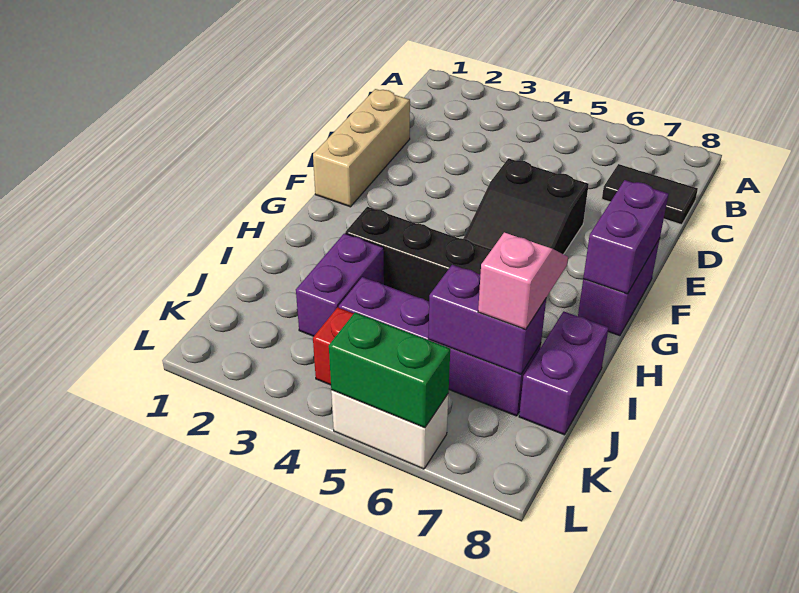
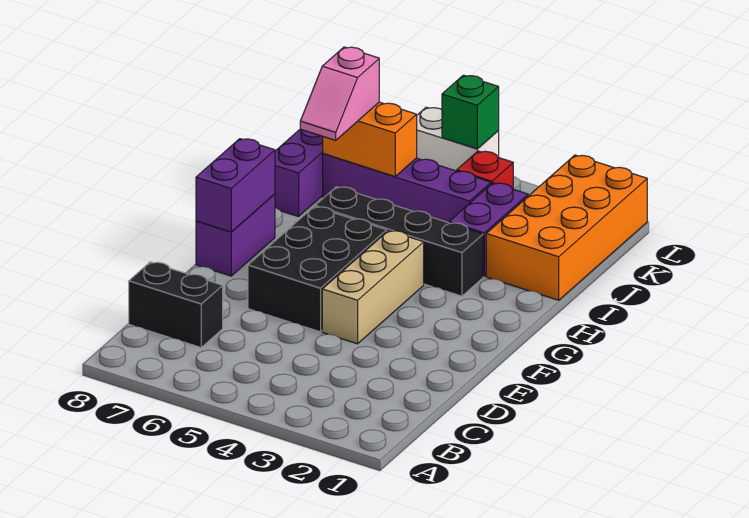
black 1x2 tile [602,164,698,225] -> black 1x2 brick [129,262,223,347]
tan 1x3 brick [313,89,410,207] -> tan 1x3 brick moved to [322,230,424,344]
black 2x3 slope [463,158,589,254] -> black 2x3 brick [248,207,387,332]
none -> orange 2x4 brick [486,155,647,300]
purple 1x2 brick [428,265,546,374] -> orange 1x2 brick [323,102,417,176]
green 1x2 brick [329,312,450,428] -> green 1x1 brick [442,75,499,149]

